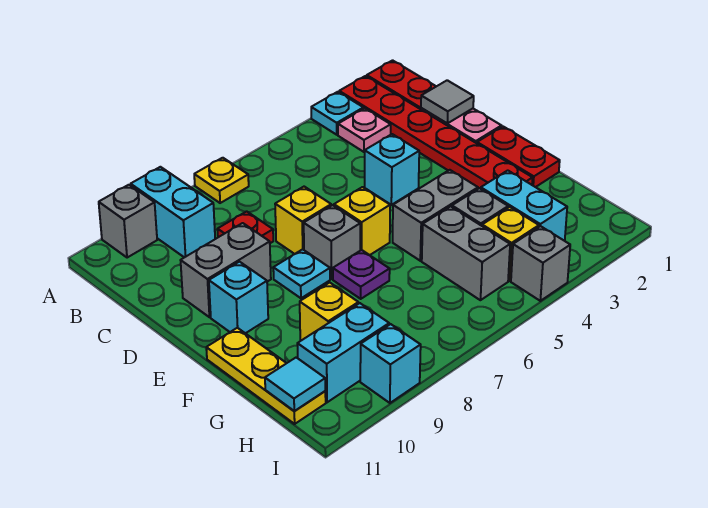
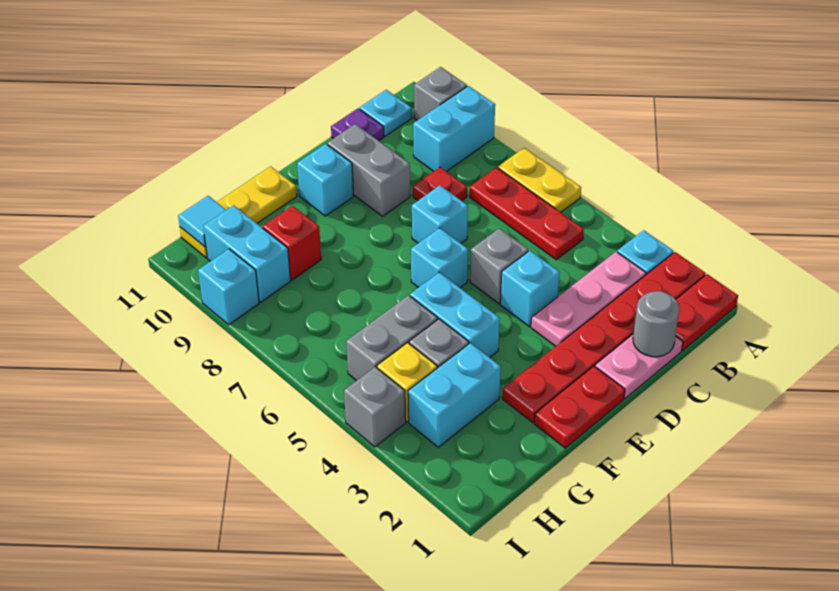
yellow 1x1 plate [194,158,249,203] -> yellow 1x2 plate [498,148,581,212]
pink 1x1 plate [338,108,391,152] -> pink 1x3 plate [531,252,646,346]
none -> red 1x3 plate [470,167,584,260]
grey 1x1 tile [421,80,474,123] -> grey 1x1 round brick [633,291,679,357]
yellow 1x1 brick [275,187,331,254] -> cyan 1x1 brick [412,185,468,243]
yellow 1x1 brick [334,187,390,255] -> cyan 1x1 brick [411,228,468,288]
grey 1x1 brick [304,205,360,279] -> grey 1x1 brick moved to [470,228,528,304]
cyan 1x1 plate [273,249,330,298] -> cyan 1x1 plate moved to [360,90,412,136]
grey 1x2 brick [393,170,478,261] -> cyan 1x2 brick [410,272,500,358]
purple 1x1 plate [333,250,390,299] -> purple 1x1 plate moved to [331,108,384,141]
yellow 1x1 brick [300,283,358,341] -> red 1x1 brick [263,206,321,280]

